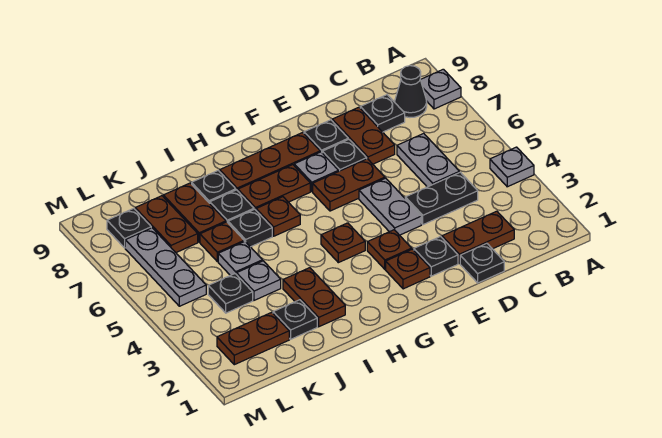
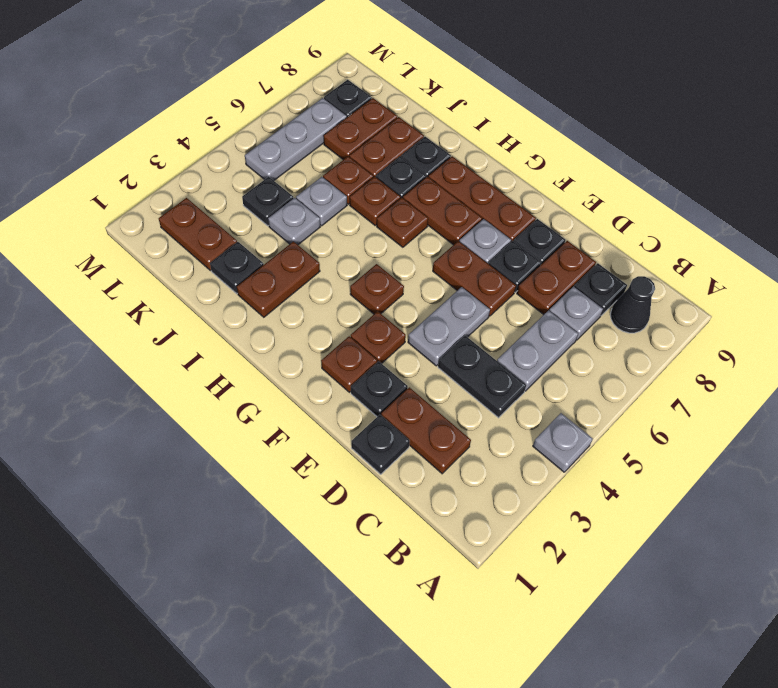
grey 1x1 plate [421,69,461,109] -> grey 1x1 plate moved to [549,287,603,340]
black 1x1 plate [228,209,272,247] -> brown 1x1 plate [350,177,400,225]

